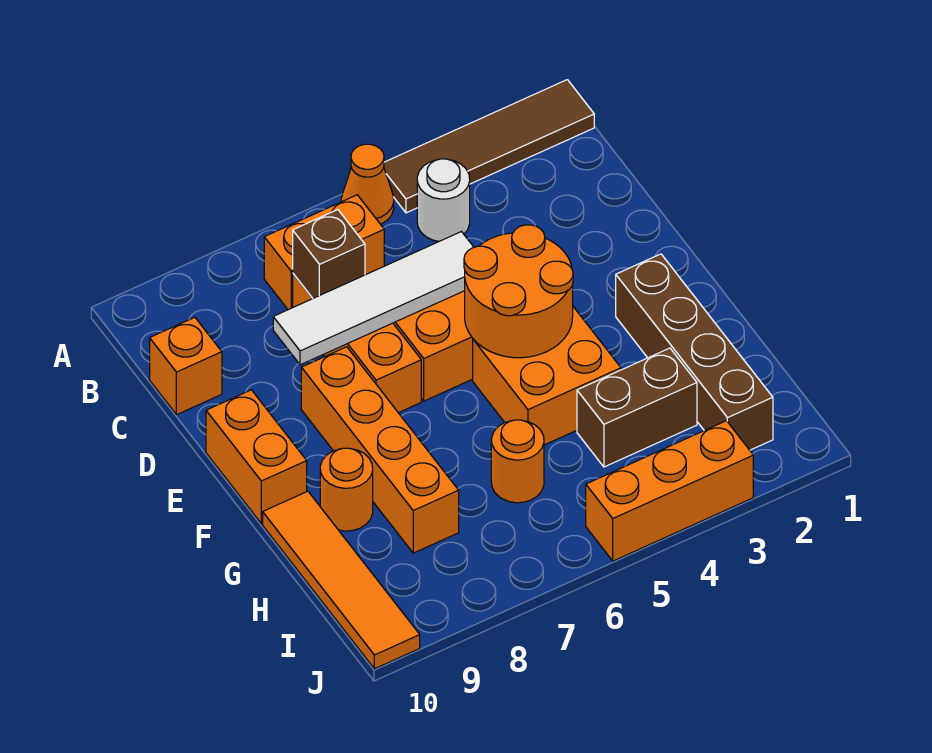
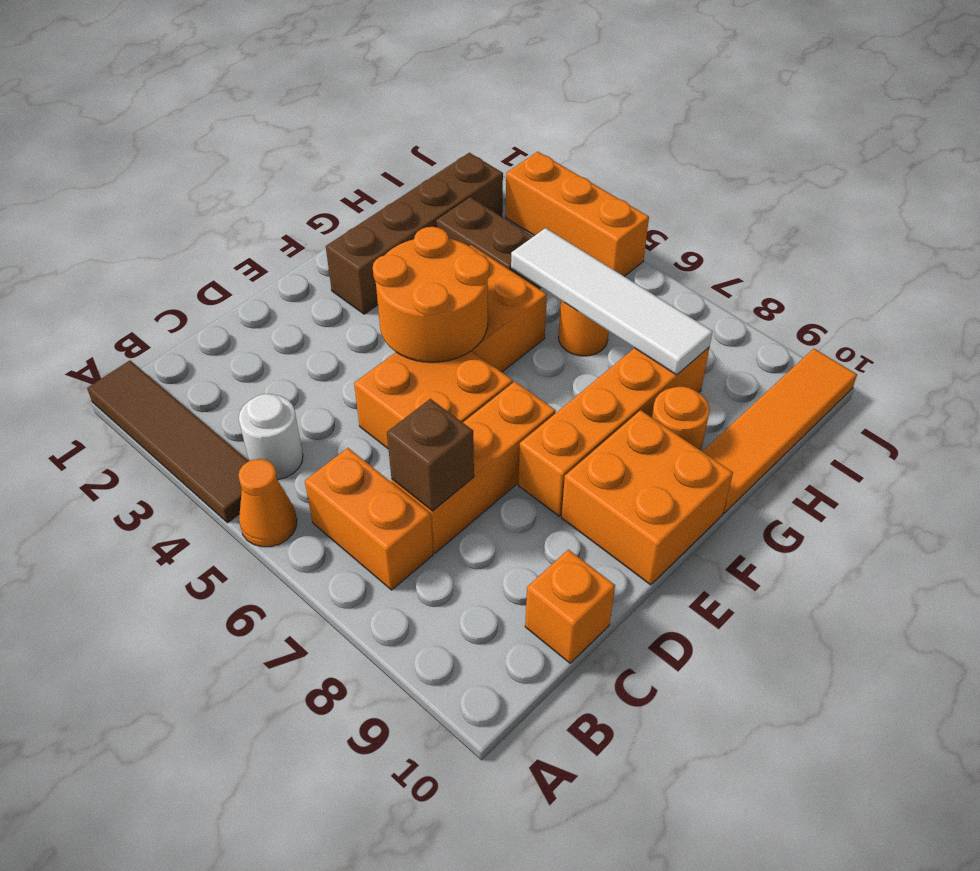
white 1x4 tile [273,232,474,365] -> white 1x4 tile moved to [511,228,713,375]
orange 1x2 brick [206,390,307,524] -> orange 2x2 brick [562,410,733,585]

